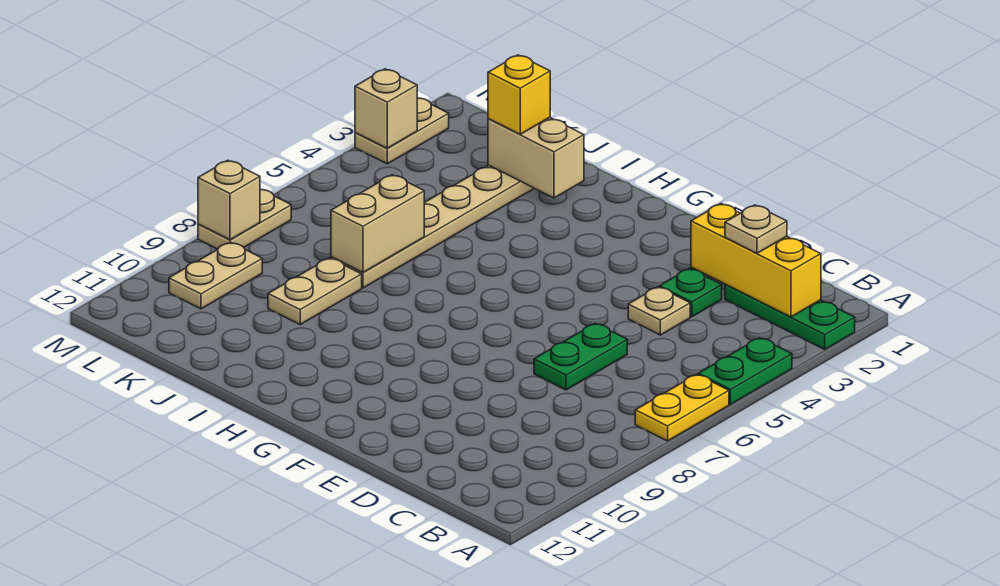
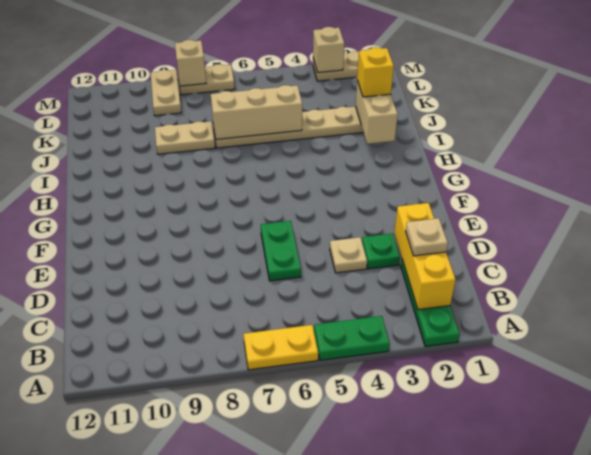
green 1x2 plate [534,323,627,390] -> green 1x2 plate turned to [261,221,301,281]
tan 1x2 brick [331,175,424,272] -> tan 1x3 brick [211,85,302,139]
tan 1x2 plate [169,242,262,309] -> tan 1x2 plate turned to [151,70,181,116]

